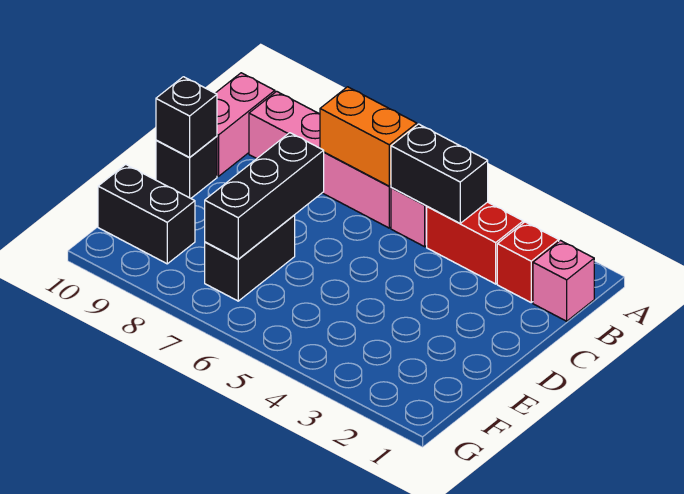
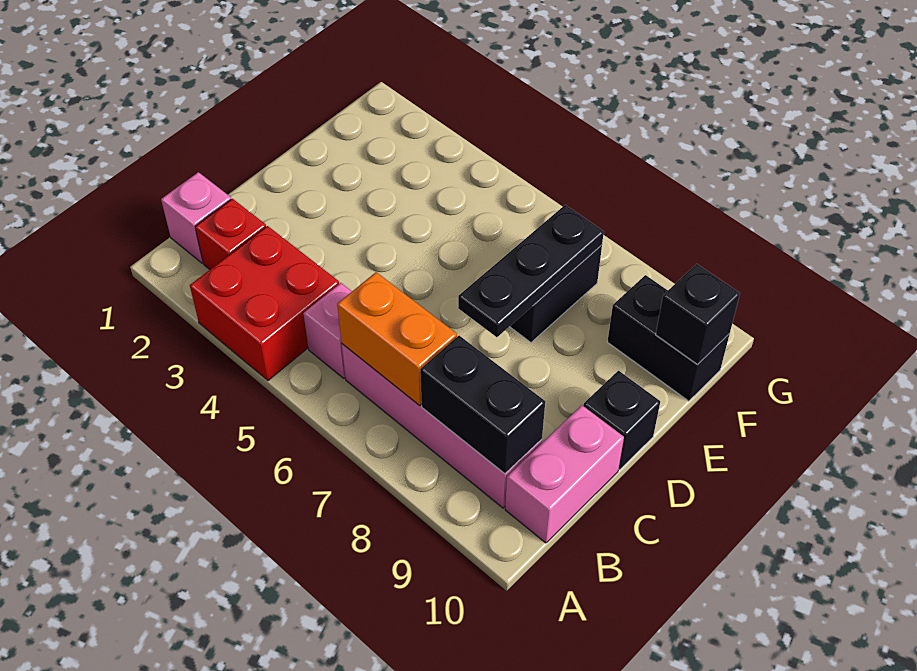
red 1x2 brick [427,202,523,284] -> red 2x2 brick [190,226,339,381]
black 1x2 brick [391,124,488,223] -> black 1x2 brick moved to [420,336,545,474]
black 1x3 brick [205,133,324,259] -> black 1x3 plate [458,205,604,337]
black 1x1 brick [156,77,217,157] -> black 1x1 brick moved to [656,264,740,364]

